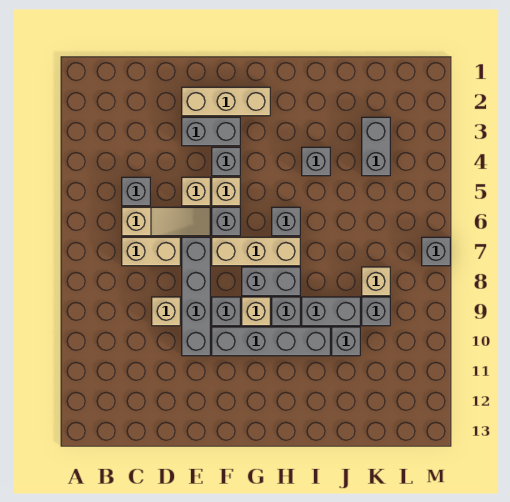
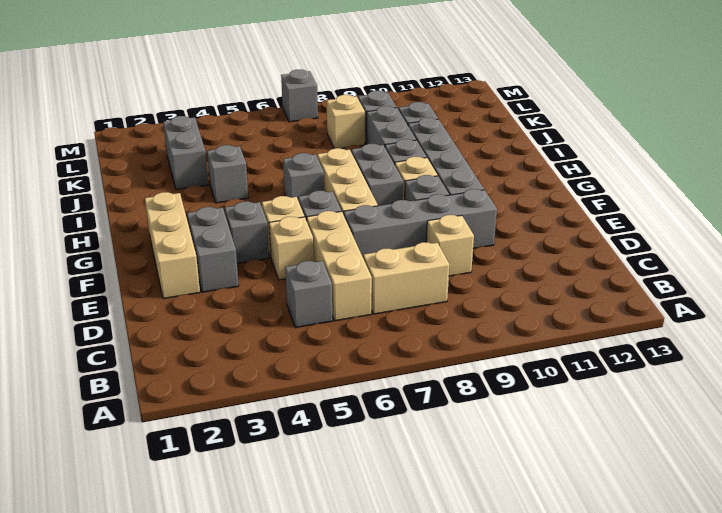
tan 1x3 slope [122,207,210,236] -> tan 1x3 brick [307,211,372,321]
tan 1x2 brick [122,237,180,266] -> tan 1x2 brick turned to [363,242,449,314]
grey 1x2 brick [362,117,390,176] -> grey 1x2 brick turned to [163,116,208,190]

